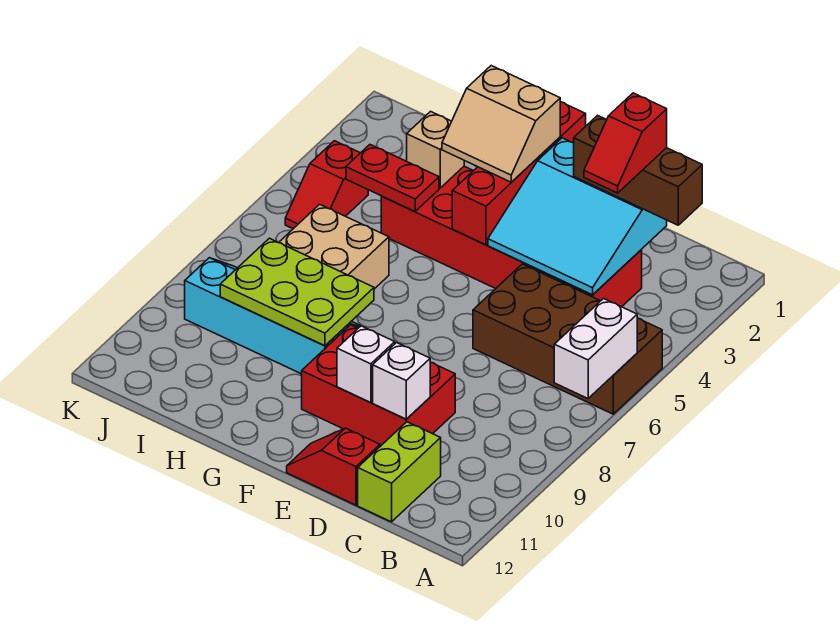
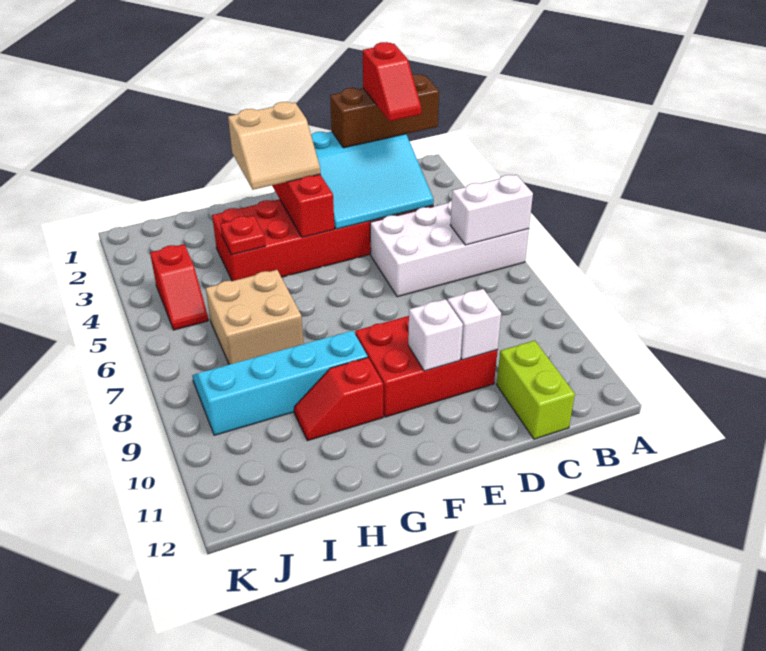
brown 2x4 brick [473,264,662,414] -> white 2x4 brick [370,201,529,297]
white 1x2 brick [554,299,637,398] -> white 1x2 brick turned to [450,175,533,245]
red 1x2 slope [287,428,380,505] -> red 1x2 slope moved to [294,357,383,441]
lime 2x3 plate [220,238,374,346] -> none
tan 1x1 brick [407,112,464,188] -> none
red 1x2 plate [346,145,439,212] -> red 1x1 plate [220,216,265,255]

